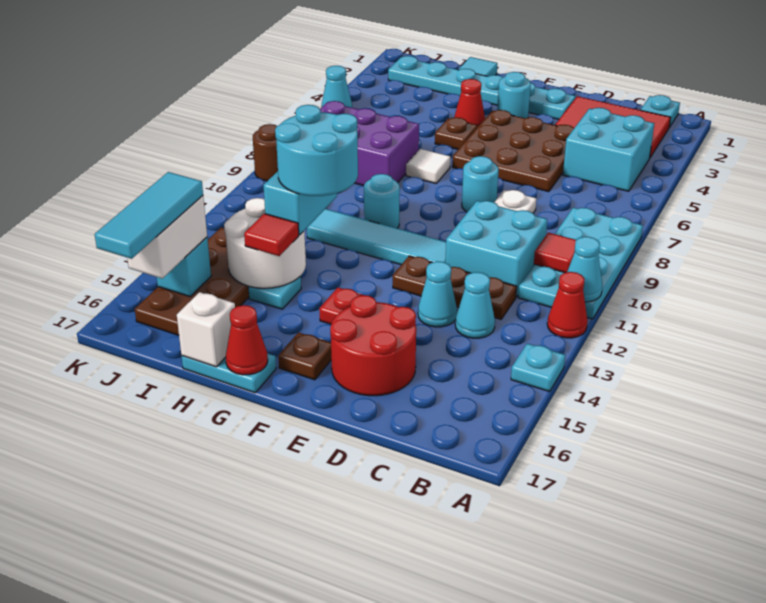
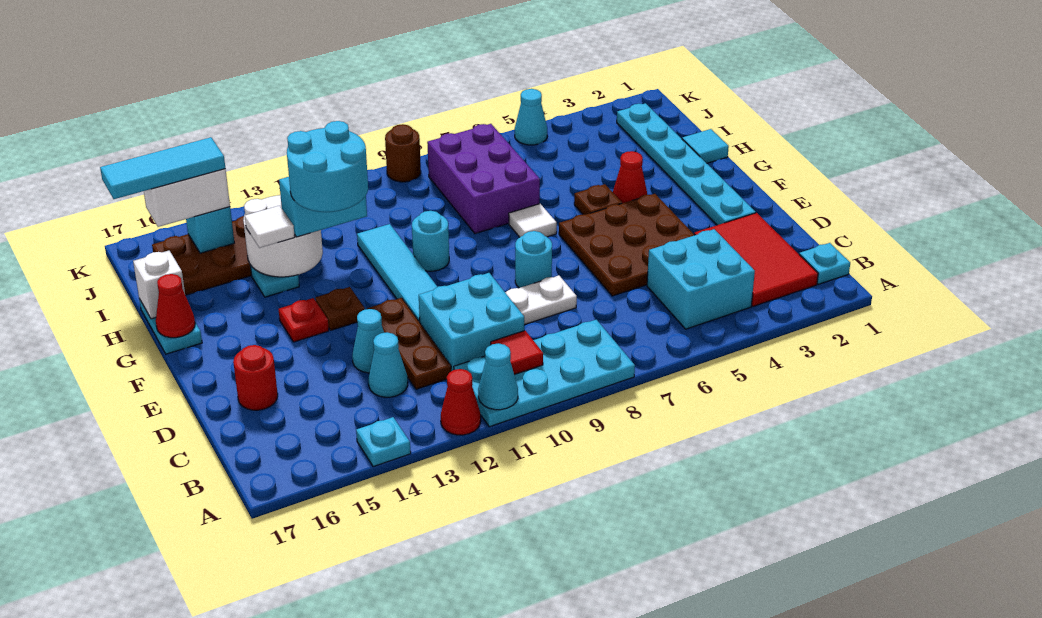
red 2x2 round brick [330,295,416,396] -> red 1x1 round brick [233,345,278,410]
cyan 1x1 round brick [497,72,531,118] -> none
brown 1x1 plate [278,332,331,380] -> brown 1x1 plate moved to [315,287,365,330]
red 1x1 tile [244,214,299,256] -> white 1x1 tile [245,206,295,248]

